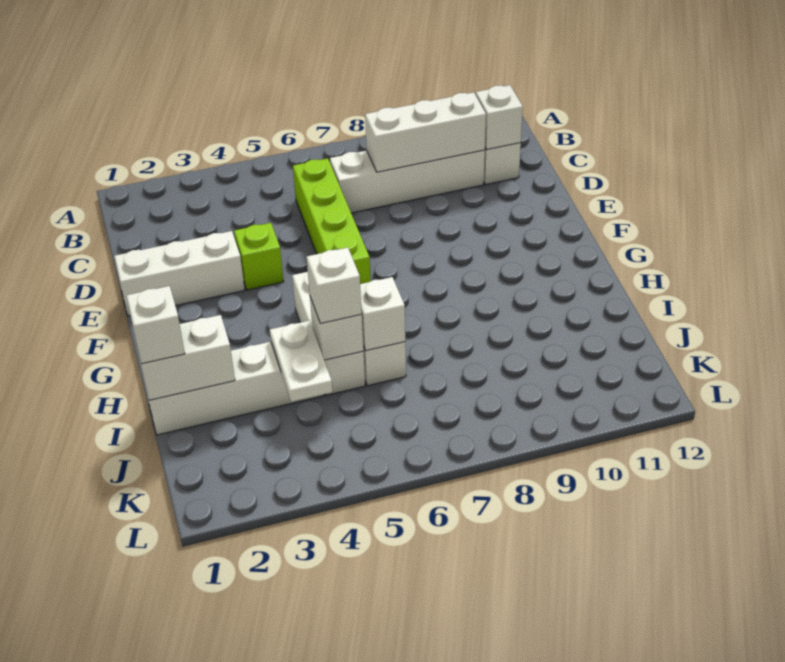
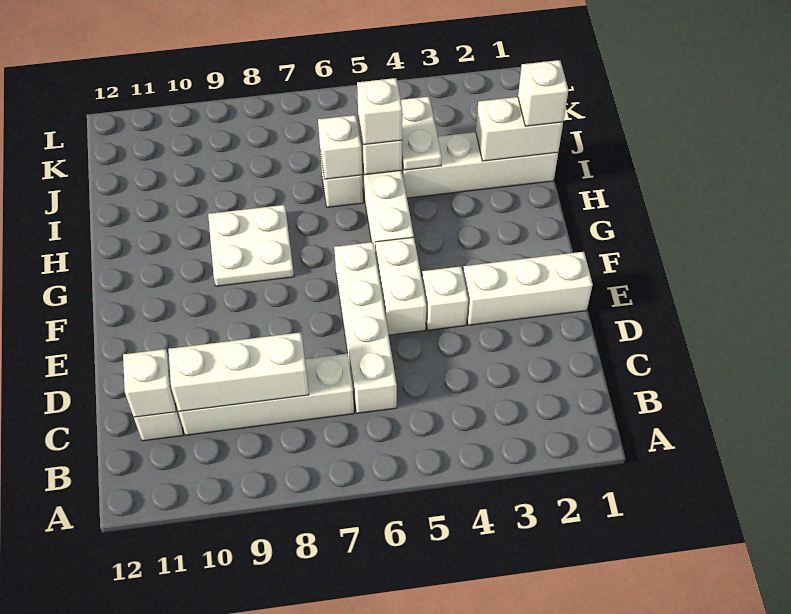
lime 1x4 brick [293,158,371,284] -> white 1x4 brick [334,242,397,413]
lime 1x1 brick [234,223,284,290] -> white 1x1 brick [422,267,468,330]
none -> white 1x2 brick [375,237,426,335]
none -> white 2x2 plate [208,205,294,286]

